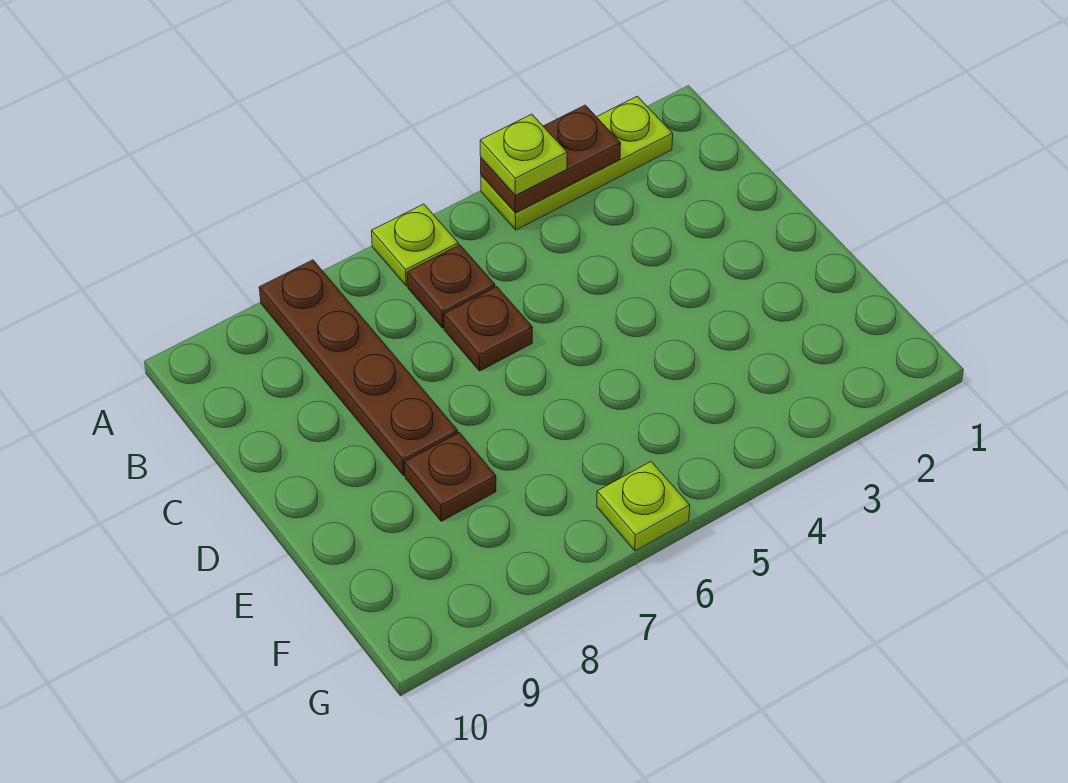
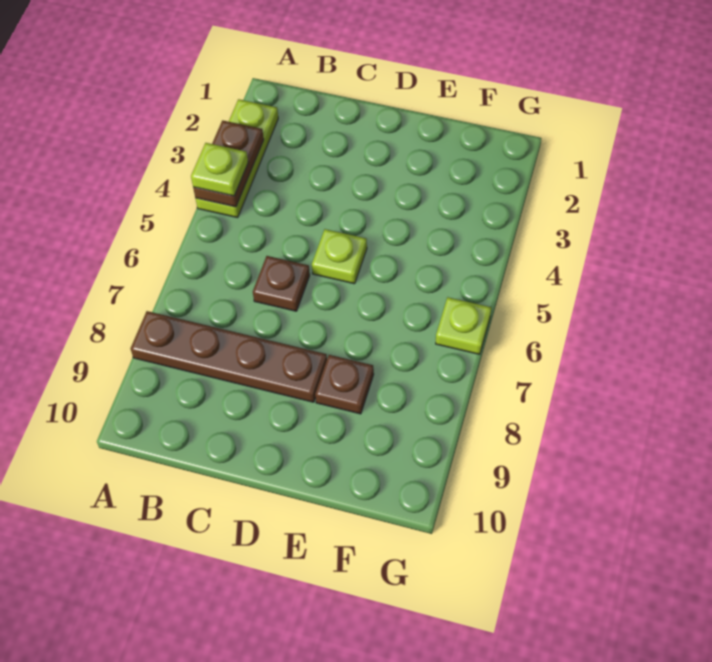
lime 1x1 plate [372,204,458,286] -> lime 1x1 plate moved to [312,229,367,284]
brown 1x1 plate [407,245,495,328] -> none

